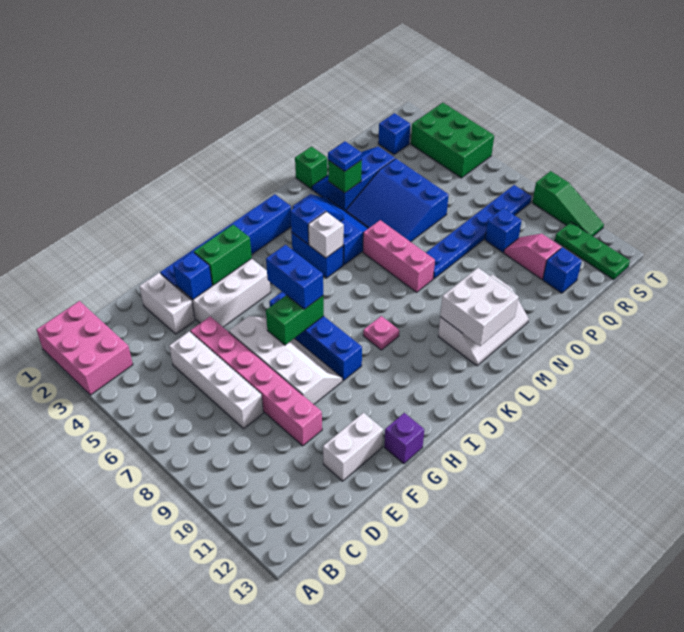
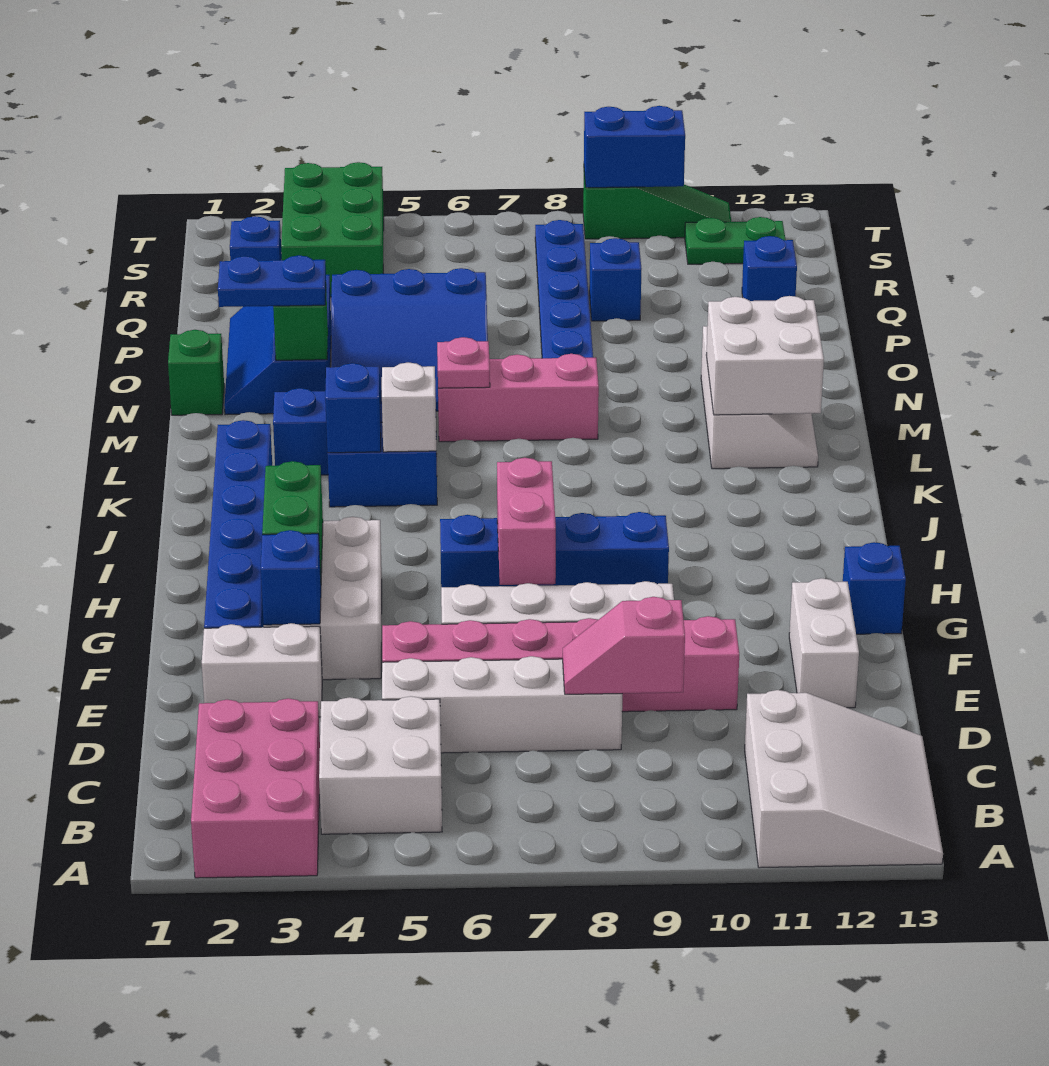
pink 2x3 brick [37,301,133,395] -> pink 2x3 brick turned to [191,698,320,878]
none -> white 3x3 slope [745,690,943,868]
none -> white 2x2 brick [319,696,442,834]
green 1x2 brick [266,295,324,345] -> pink 1x2 brick [497,458,556,585]
purple 1x1 brick [384,413,424,464] -> blue 1x1 brick [843,542,906,634]
blue 1x2 brick [266,245,323,309] -> blue 1x2 brick moved to [584,106,685,188]
pink 1x1 plate [363,316,399,350] -> pink 1x1 plate moved to [437,337,490,388]
blue 1x1 plate [328,141,362,171] -> blue 1x2 plate [218,255,326,307]
pink 1x2 slope [504,234,561,279] -> pink 1x2 slope moved to [563,597,685,694]
green 2x3 brick [411,103,494,178] -> green 2x3 brick turned to [281,162,384,297]
green 1x3 plate [555,222,630,280] -> green 1x2 plate [685,217,786,264]

